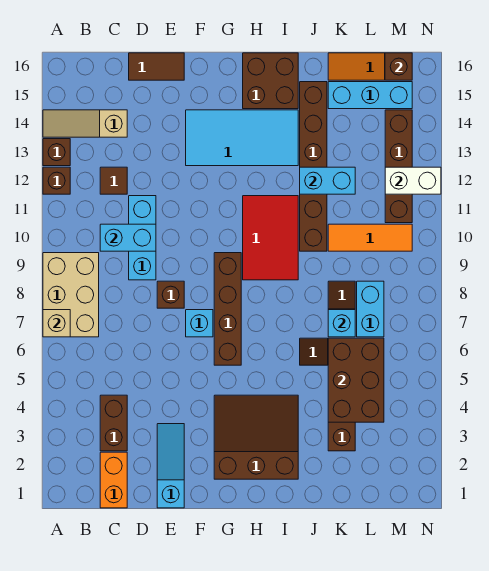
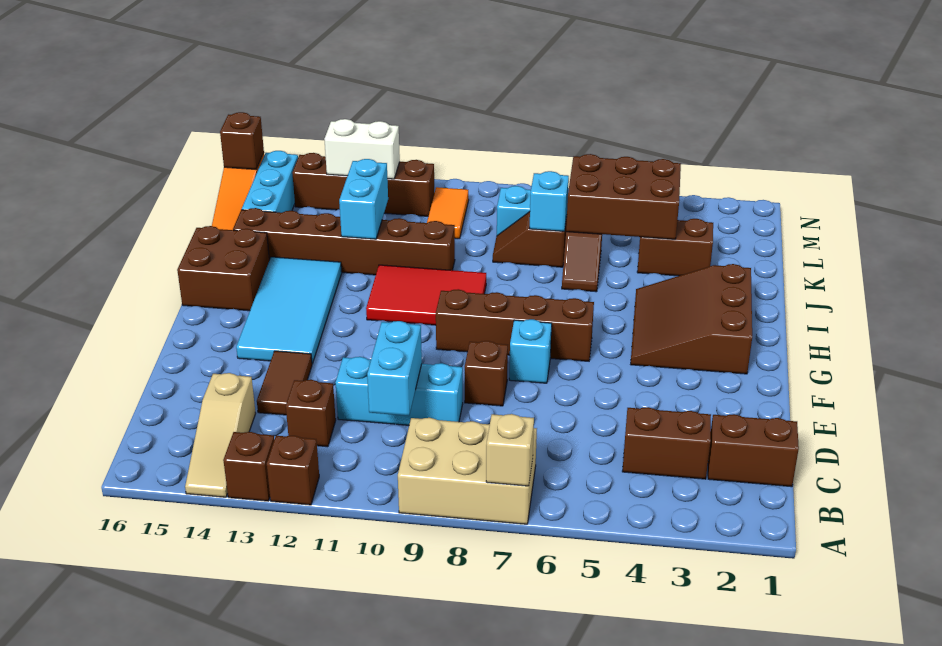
orange 1x2 brick [100,452,127,508] -> brown 1x2 brick [708,414,799,487]
brown 1x1 tile [100,167,127,194] -> brown 1x1 brick [286,380,336,447]
brown 1x2 tile [129,53,184,80] -> brown 1x2 tile moved to [257,351,312,415]
cyan 1x3 slope [157,424,184,508] -> none
orange 1x3 tile [328,224,412,251] -> orange 1x2 tile [427,187,469,239]
white 1x2 brick [385,167,441,194] -> white 1x2 brick turned to [324,119,400,179]

